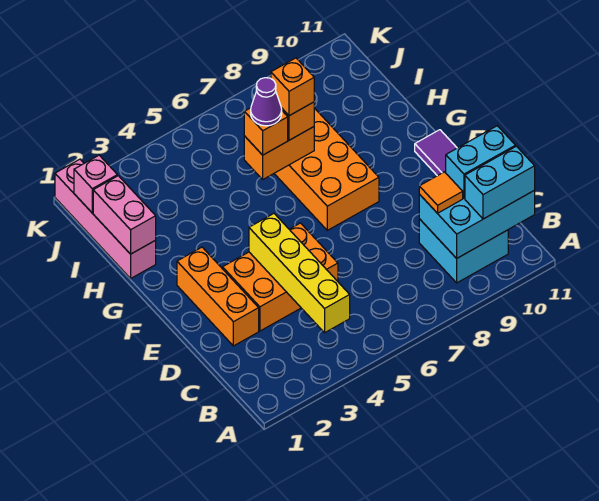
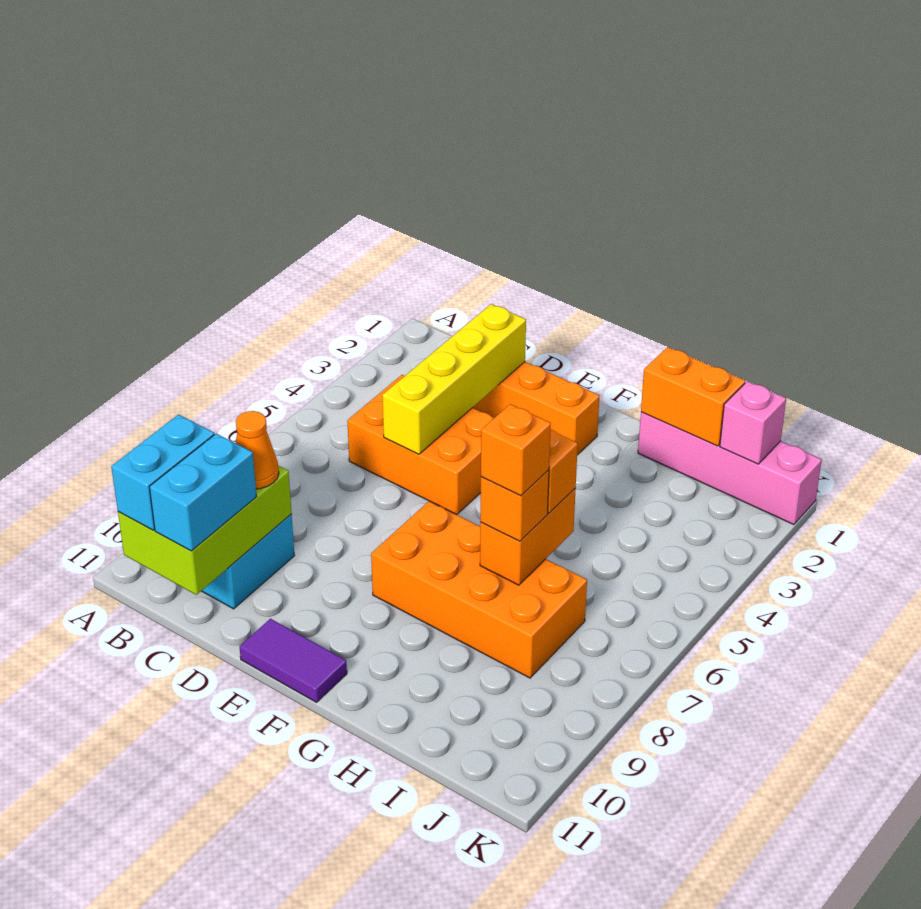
yellow 1x4 brick [249,214,350,333] -> yellow 1x4 brick turned to [382,304,526,454]
cyan 2x3 brick [419,191,535,258] -> lime 2x3 brick [118,466,292,595]
orange 1x1 tile [419,172,463,213] -> orange 1x1 cone [236,411,279,489]
orange 2x3 brick [223,223,338,331] -> orange 2x3 brick turned to [347,375,494,515]
pink 1x2 brick [93,176,156,254] -> orange 1x2 brick [641,347,745,446]
purple 1x1 cone [251,78,282,126] -> none

